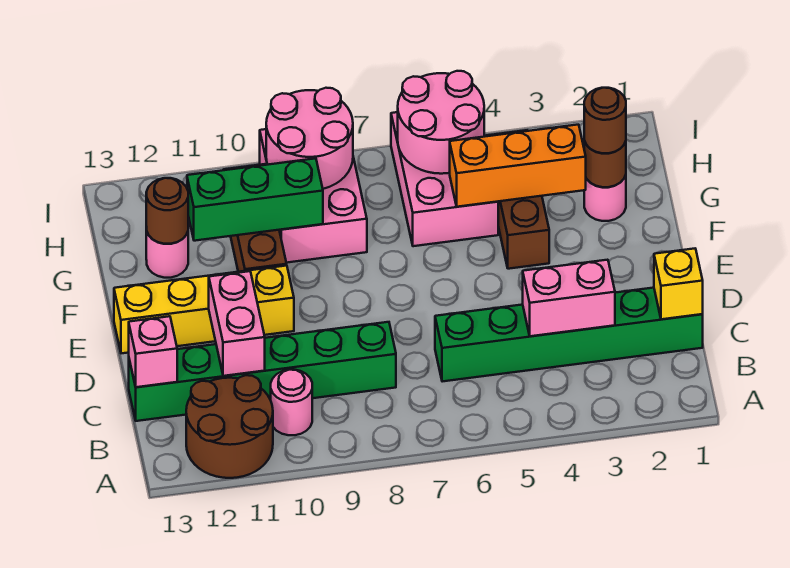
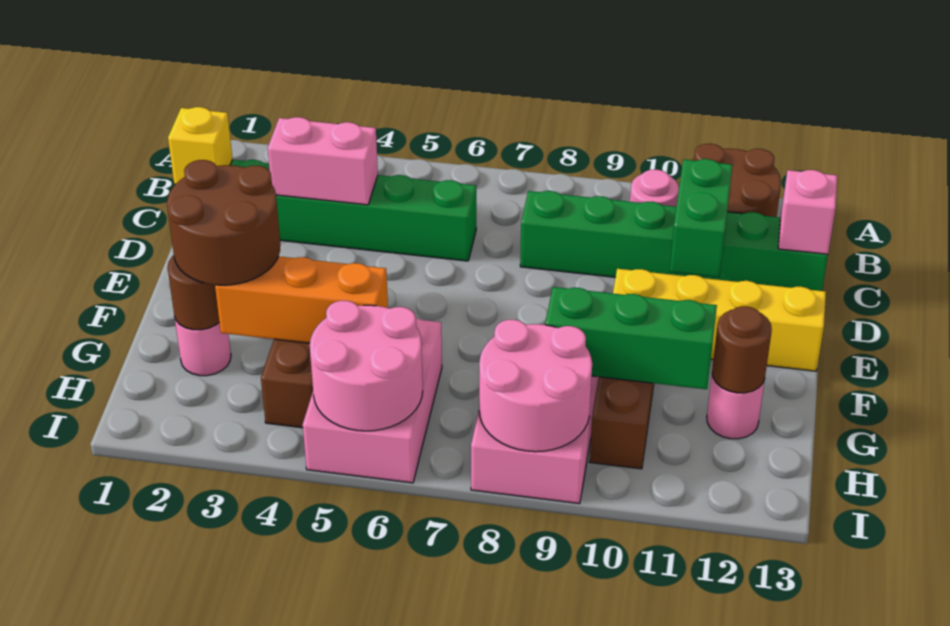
pink 1x2 brick [209,271,265,376] -> green 1x2 brick [670,159,732,278]
brown 1x1 round brick [584,88,626,153] -> brown 2x2 round brick [167,160,280,285]

